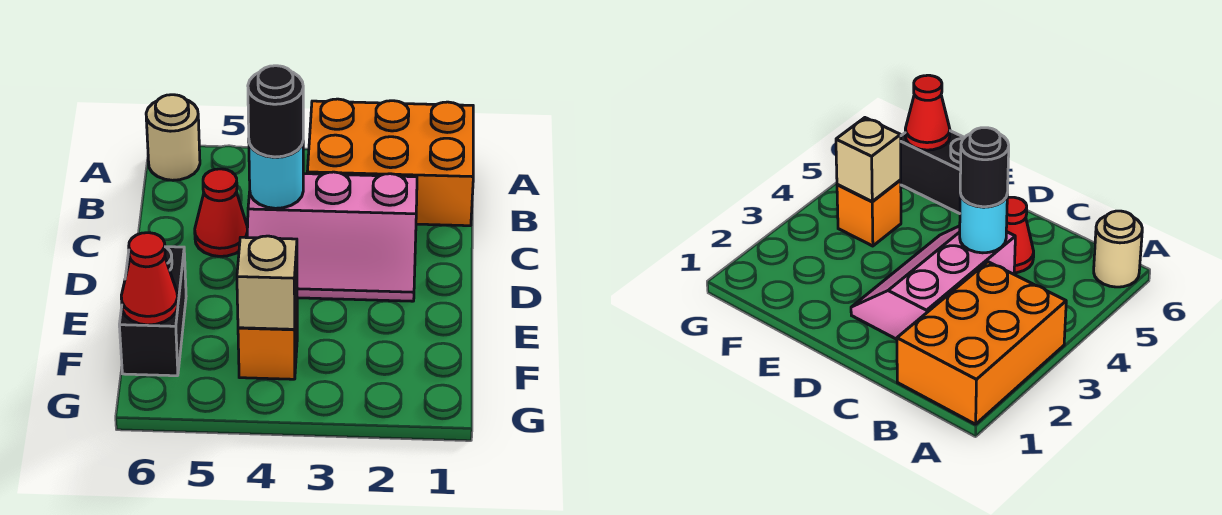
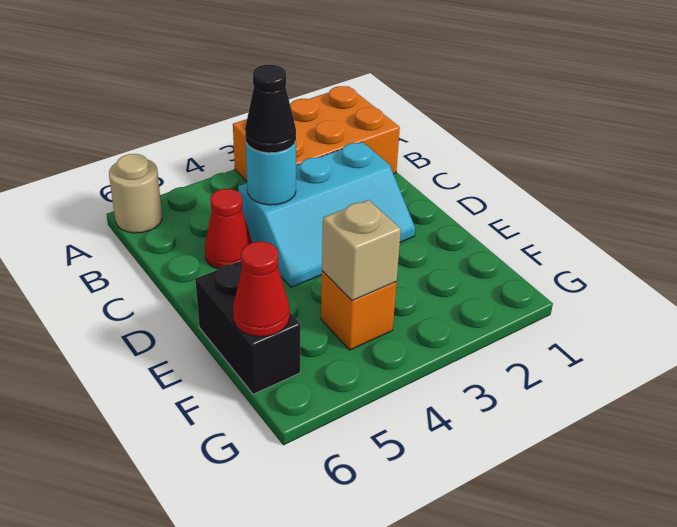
pink 2x3 slope [247,172,417,301] -> cyan 2x3 slope [238,142,415,287]
black 1x1 round brick [248,66,303,157] -> black 1x1 cone [245,65,296,153]

